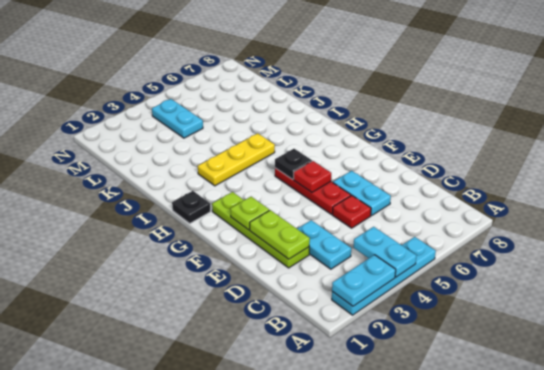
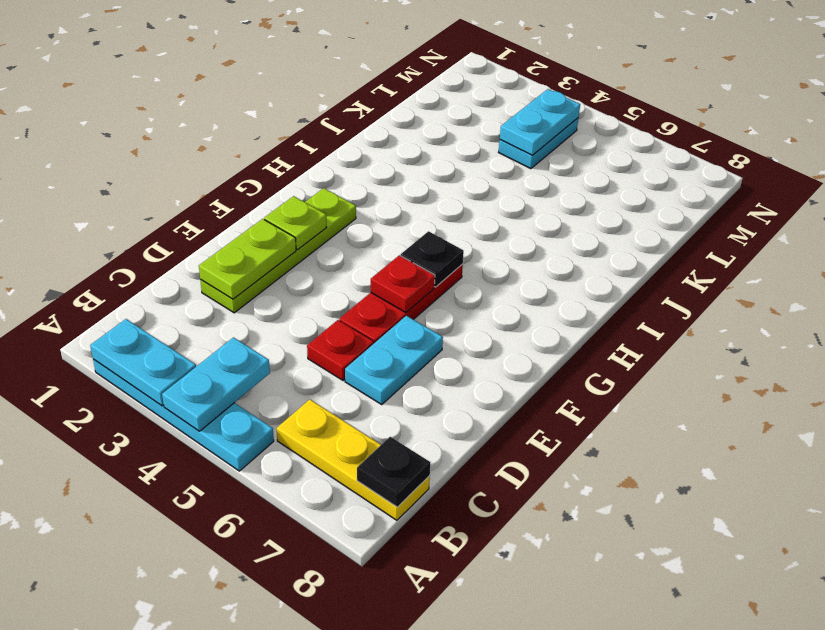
cyan 1x2 plate [297,220,351,269] -> cyan 1x2 plate moved to [500,89,580,155]
black 1x1 plate [172,191,210,223] -> black 1x1 plate moved to [357,437,430,507]
yellow 1x3 plate [198,133,275,186] -> yellow 1x3 plate moved to [277,399,430,520]

